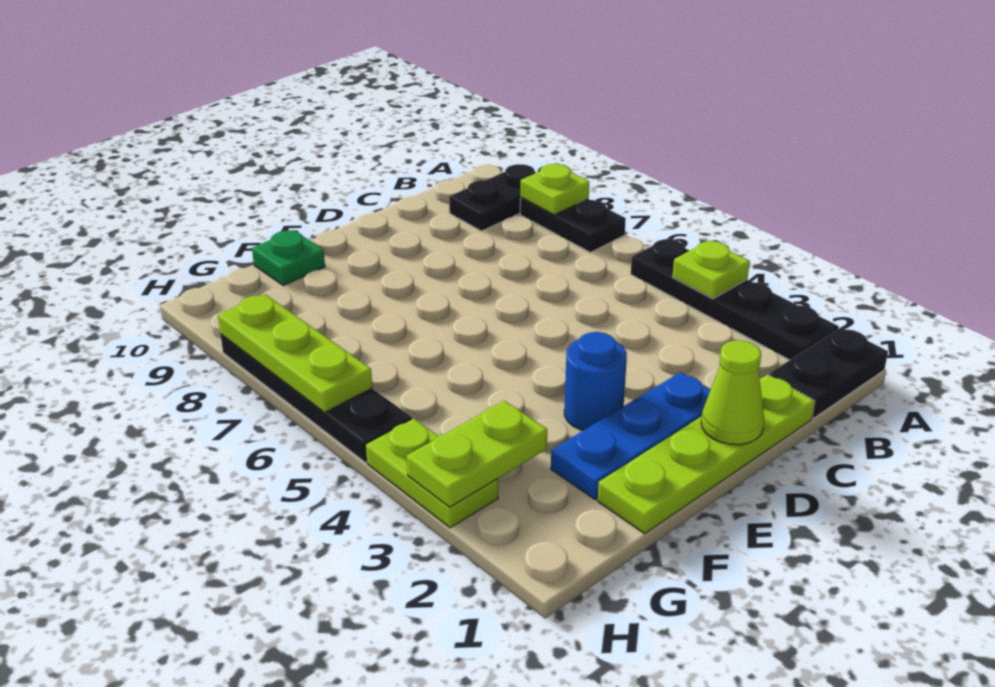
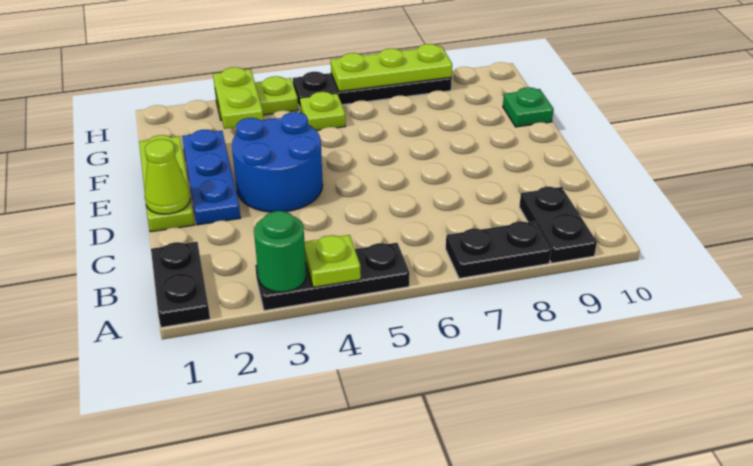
black 1x4 plate [631,239,839,360] -> black 1x3 plate [255,243,410,311]
none -> green 1x1 round brick [254,211,306,292]
lime 1x1 plate [521,164,589,215] -> lime 1x1 plate moved to [300,92,346,131]
lime 1x4 plate [598,374,815,534] -> lime 1x3 plate [139,135,194,232]
blue 1x1 round brick [564,332,627,430] -> blue 2x2 round brick [232,112,323,212]

